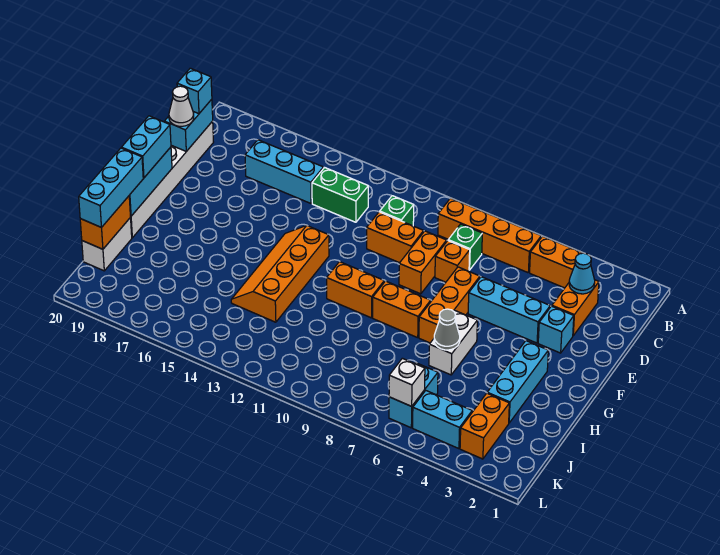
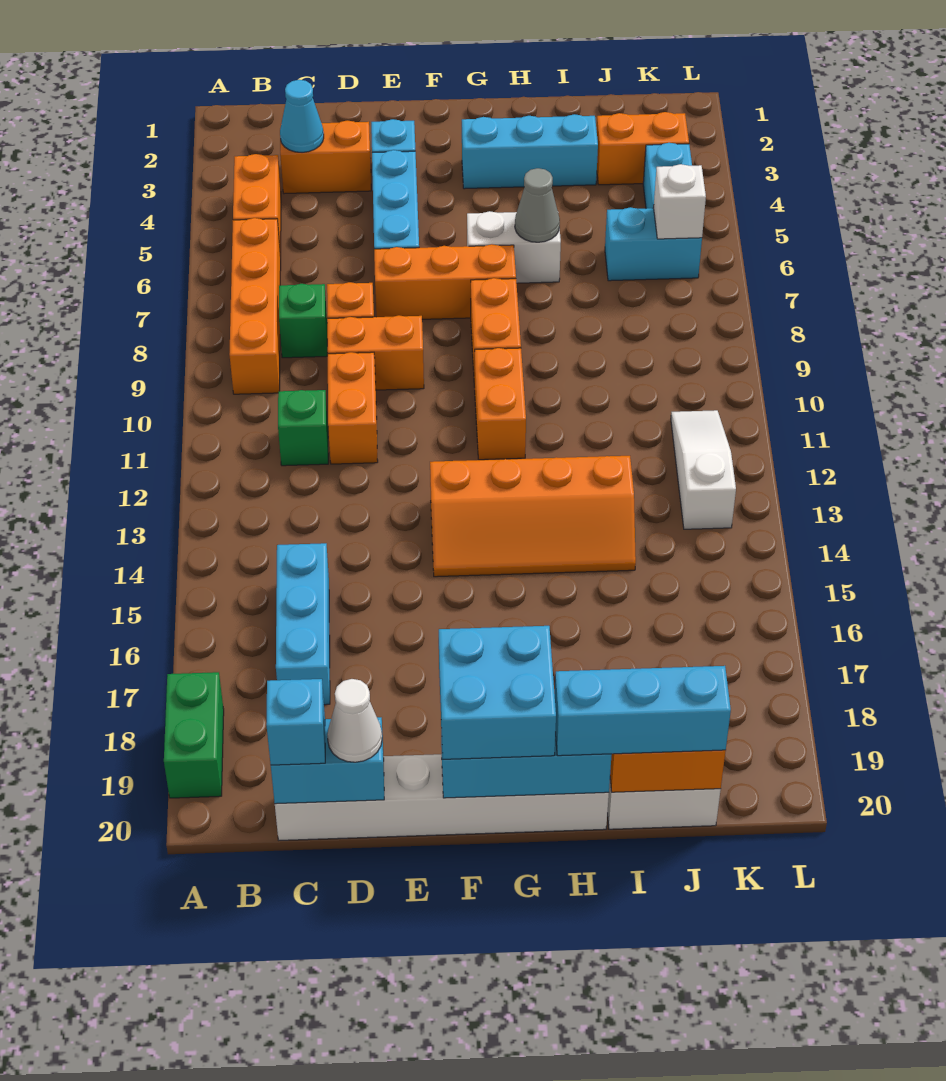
green 1x2 brick [312,168,368,222] -> green 1x2 brick moved to [164,672,224,798]
cyan 1x2 brick [122,116,171,178] -> cyan 2x2 brick [439,626,556,759]
none -> white 1x3 slope [671,410,736,529]

